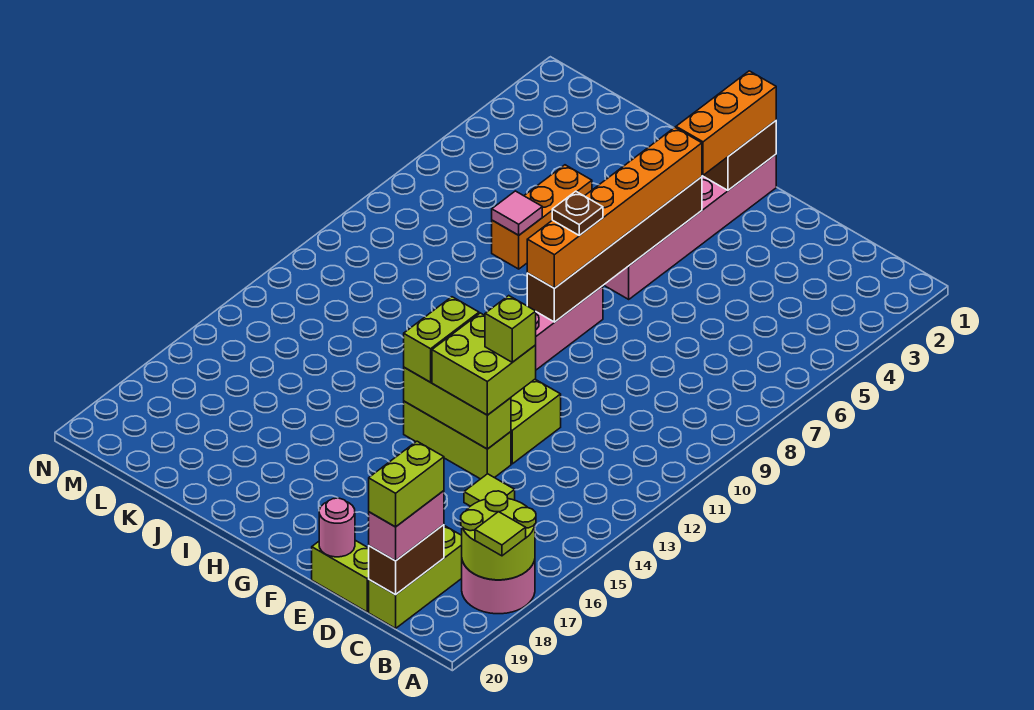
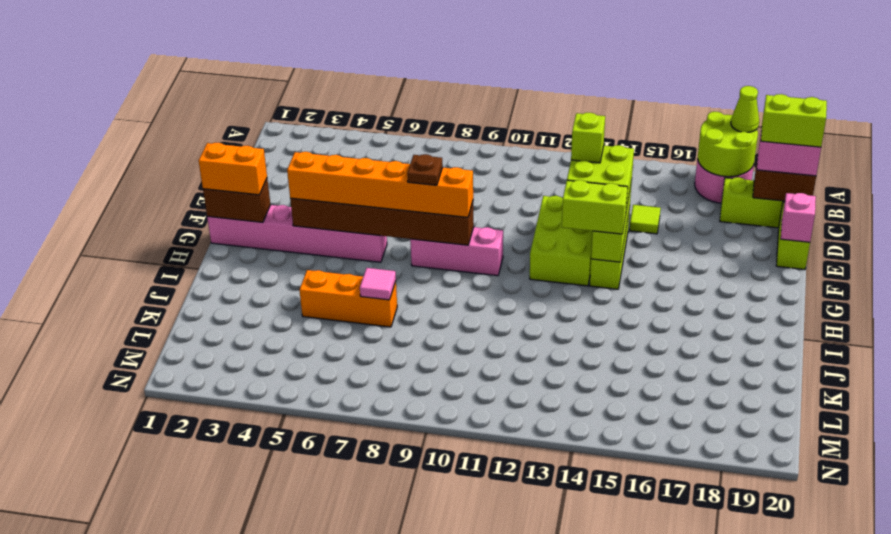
lime 1x1 tile [475,512,526,556] -> lime 1x1 cone [731,86,759,132]
pink 1x1 round brick [319,498,355,557] -> pink 1x1 brick [781,193,816,242]
orange 1x3 brick [676,71,776,175] -> orange 1x2 brick [199,143,267,195]

